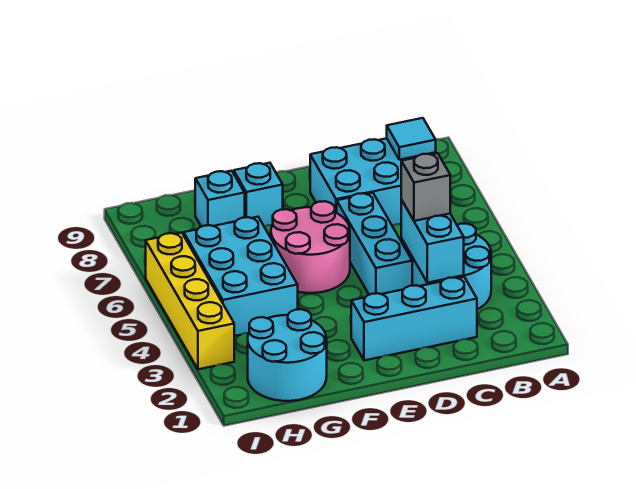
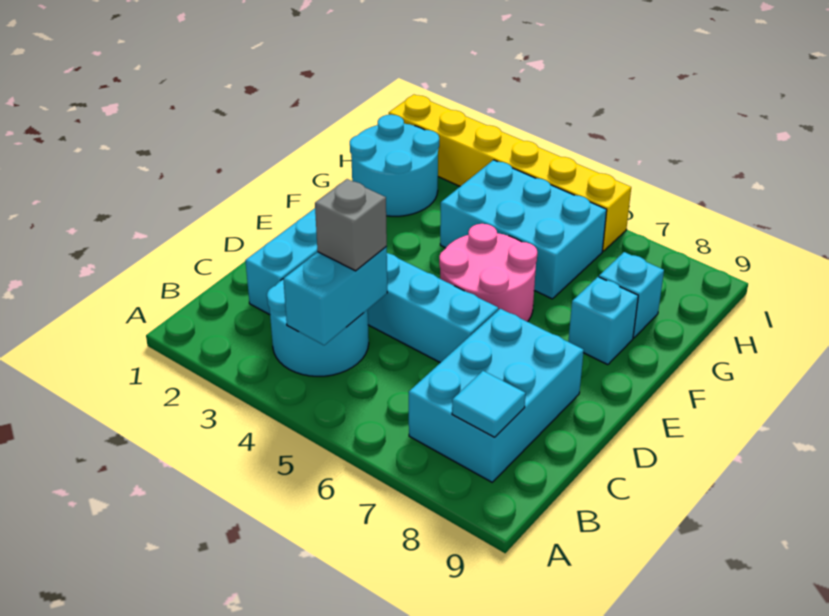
cyan 1x2 brick [401,200,464,283] -> cyan 1x2 brick turned to [283,246,387,345]
yellow 1x4 brick [146,233,234,369] -> yellow 1x6 brick [389,95,631,251]

